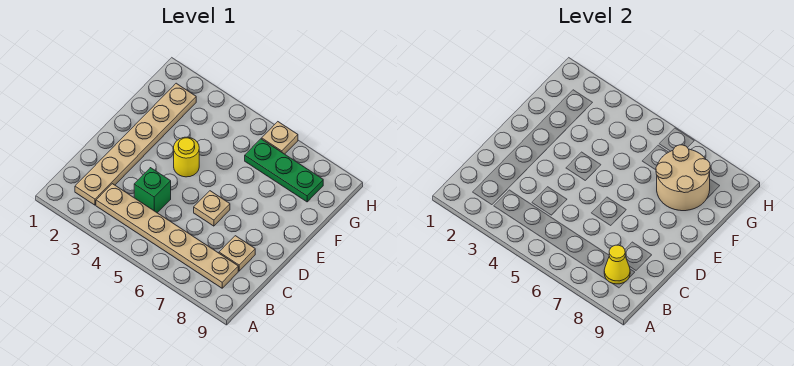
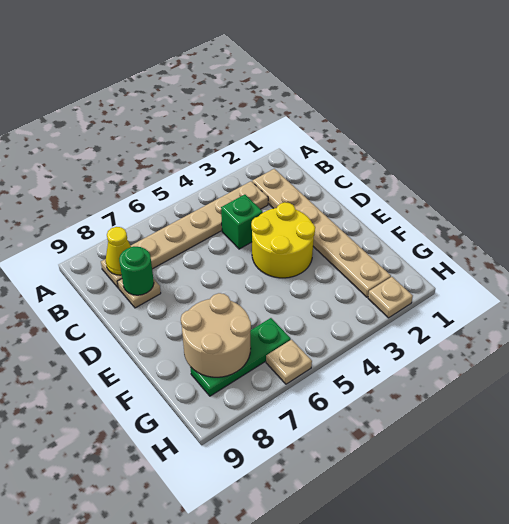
none -> green 1x1 round brick [119,247,154,295]
tan 1x1 plate [194,191,230,226] -> tan 1x1 plate moved to [368,277,413,318]
yellow 1x1 round brick [174,137,199,177] -> yellow 2x2 round brick [251,202,315,278]

